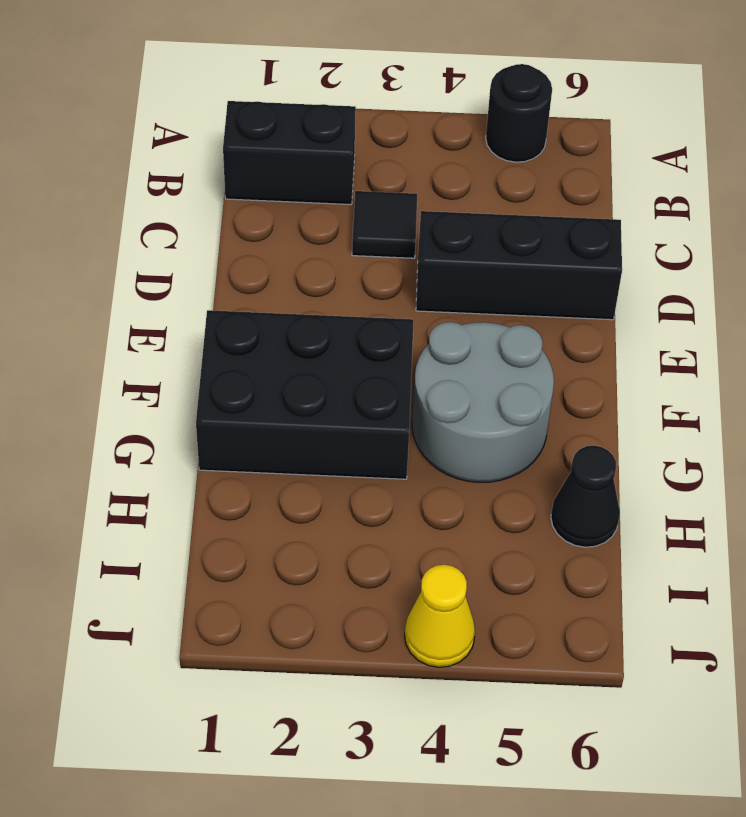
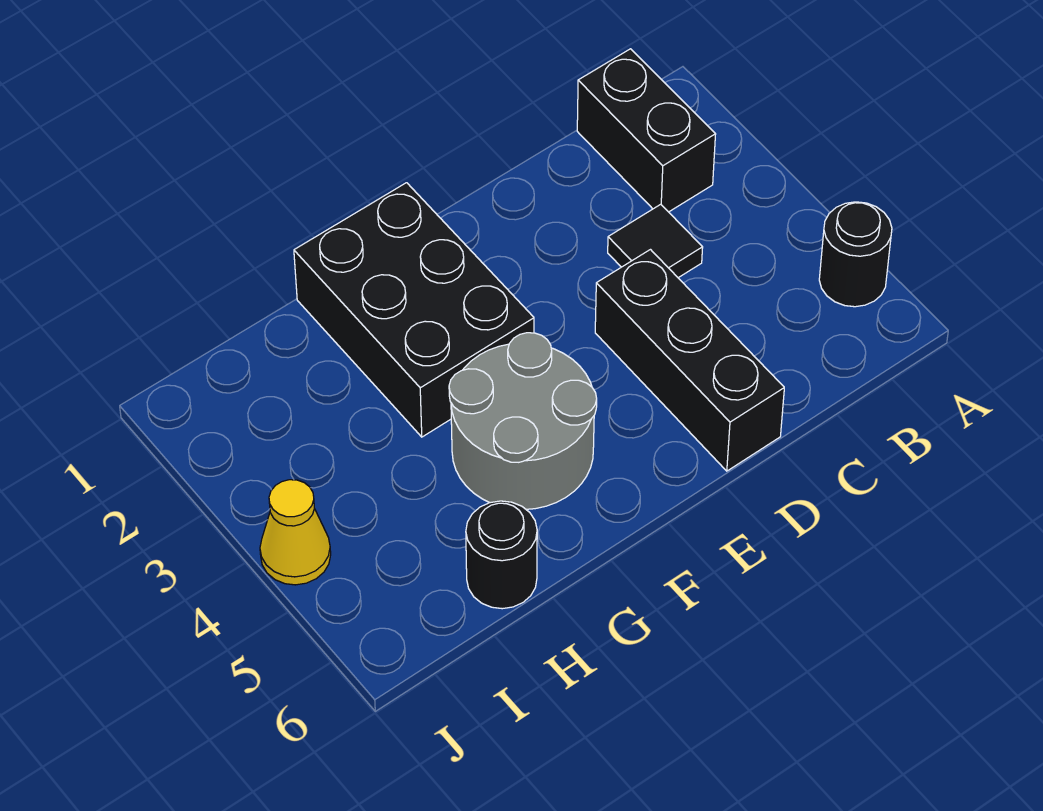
black 1x1 cone [551,445,620,547] -> black 1x1 round brick [466,501,537,609]

